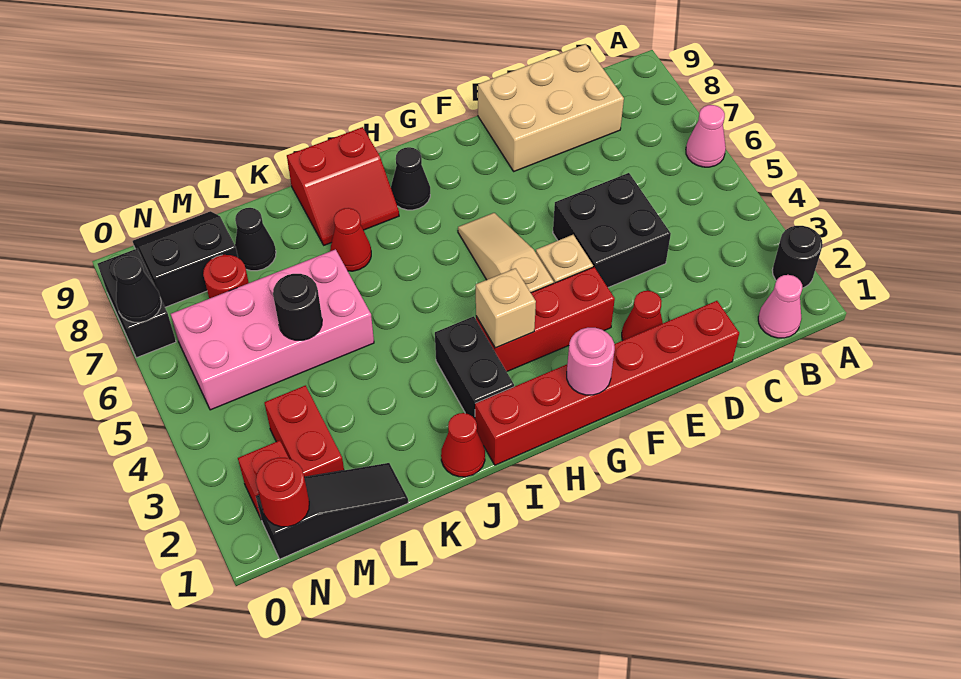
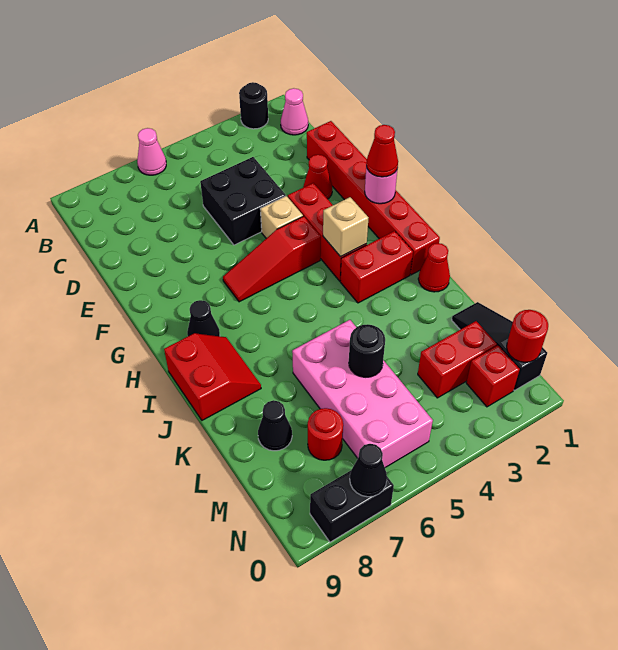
tan 2x3 brick [478,44,624,171] -> none
tan 1x3 slope [458,213,554,293] -> red 1x3 slope [223,216,321,302]
black 1x2 brick [435,316,514,419] -> red 1x2 brick [340,231,413,303]
red 1x1 cone [330,208,371,271] -> red 1x1 cone moved to [366,125,398,177]
black 2x2 slope [133,211,238,307] -> none

